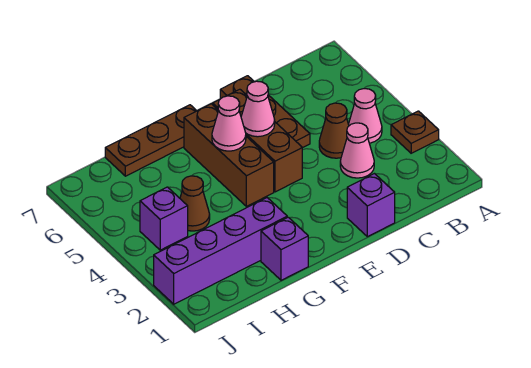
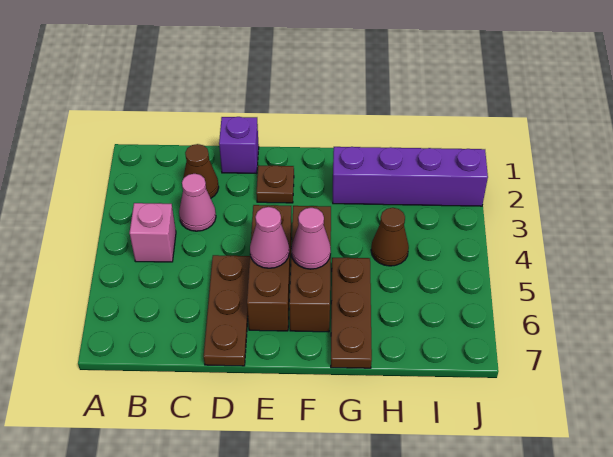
brown 1x1 plate [391,111,439,153] -> brown 1x1 plate moved to [256,165,294,203]
pink 1x1 cone [349,89,382,143] -> pink 1x1 brick [130,203,176,262]
brown 1x1 cone [319,103,349,158] -> brown 1x1 cone moved to [183,144,219,198]
brown 1x3 plate [105,105,197,176] -> brown 1x3 plate turned to [331,258,372,368]
purple 1x1 brick [261,217,308,280] -> none
purple 1x1 brick [140,187,188,250] -> none

